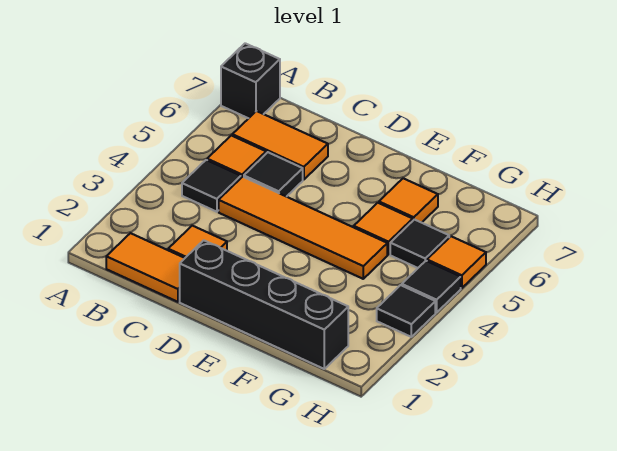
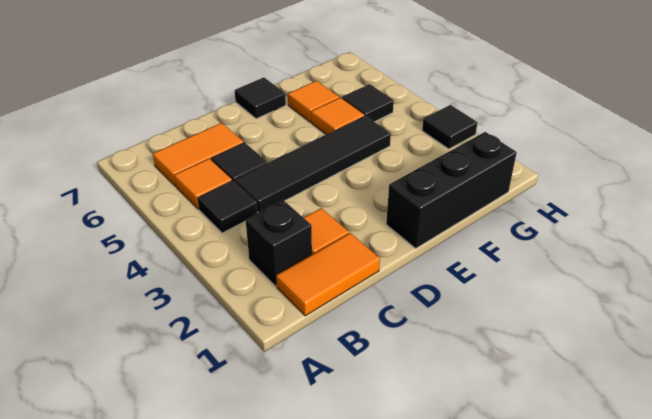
black 1x1 brick [221,43,280,118] -> black 1x1 brick moved to [246,200,312,286]
orange 1x4 tile [219,177,387,279] -> black 1x4 tile [235,116,391,213]
black 1x4 brick [180,240,348,369] -> black 1x3 brick [386,132,517,248]
black 1x1 tile [402,261,461,312] -> black 1x1 tile moved to [234,78,286,119]
orange 1x1 tile [427,236,486,288] -> none

